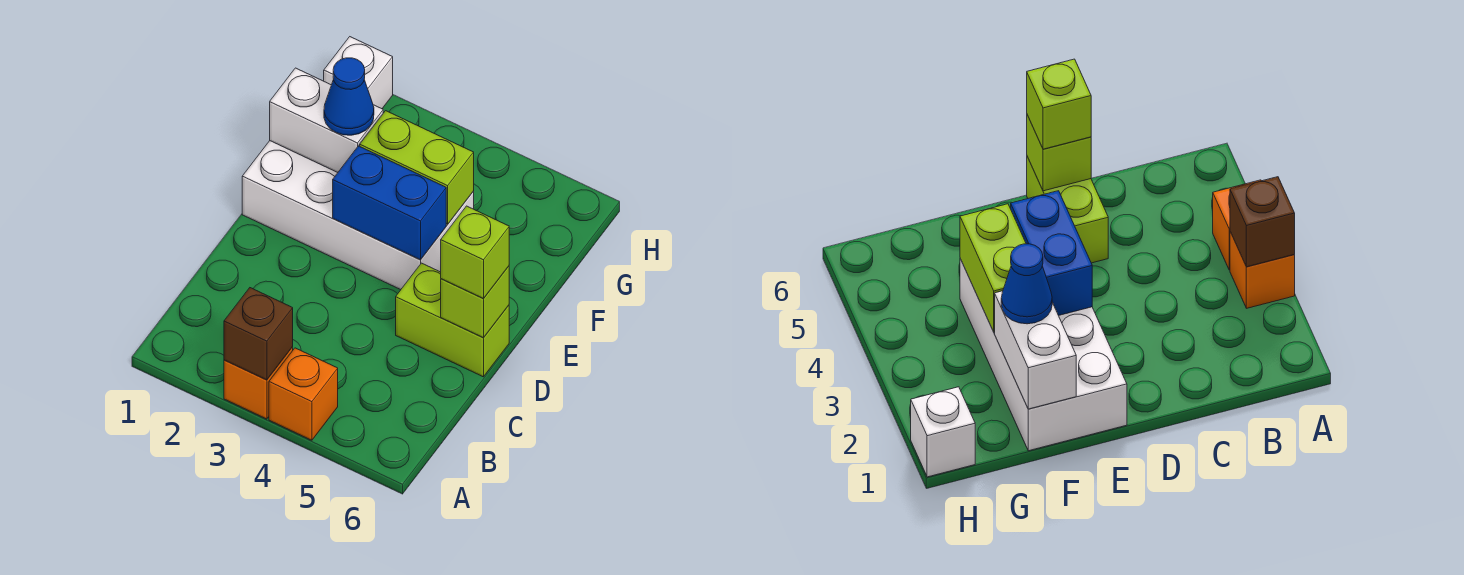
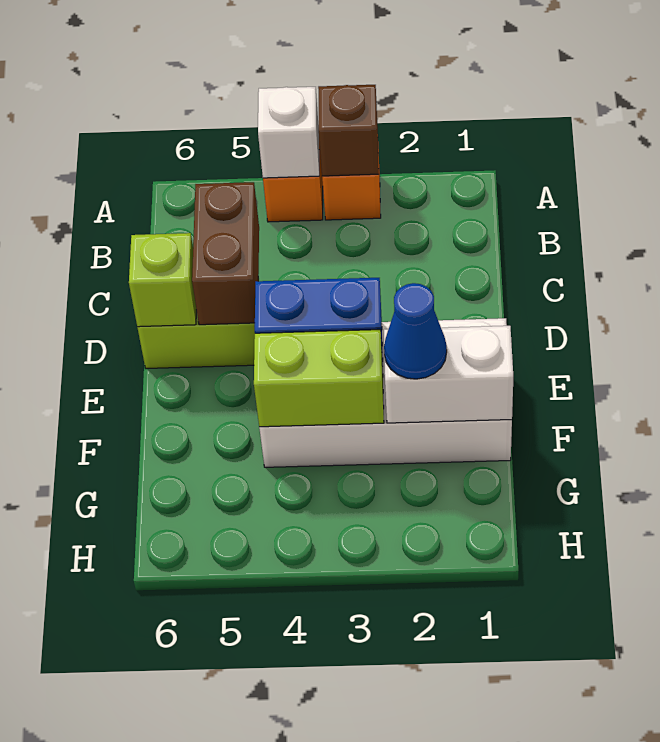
none -> brown 1x2 brick [192,182,259,325]
lime 1x1 brick [441,206,509,298] -> none
white 1x1 brick [324,37,393,109] -> white 1x1 brick moved to [258,87,319,178]

